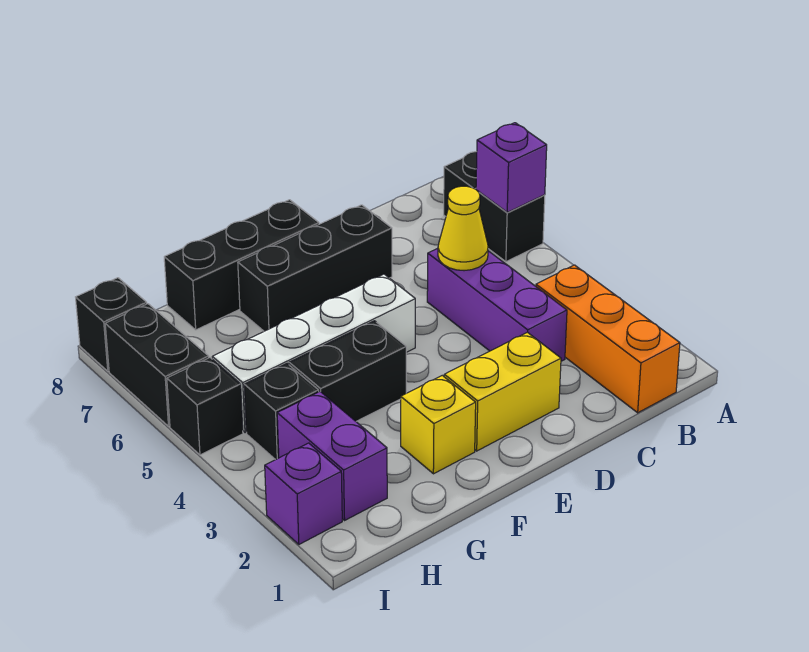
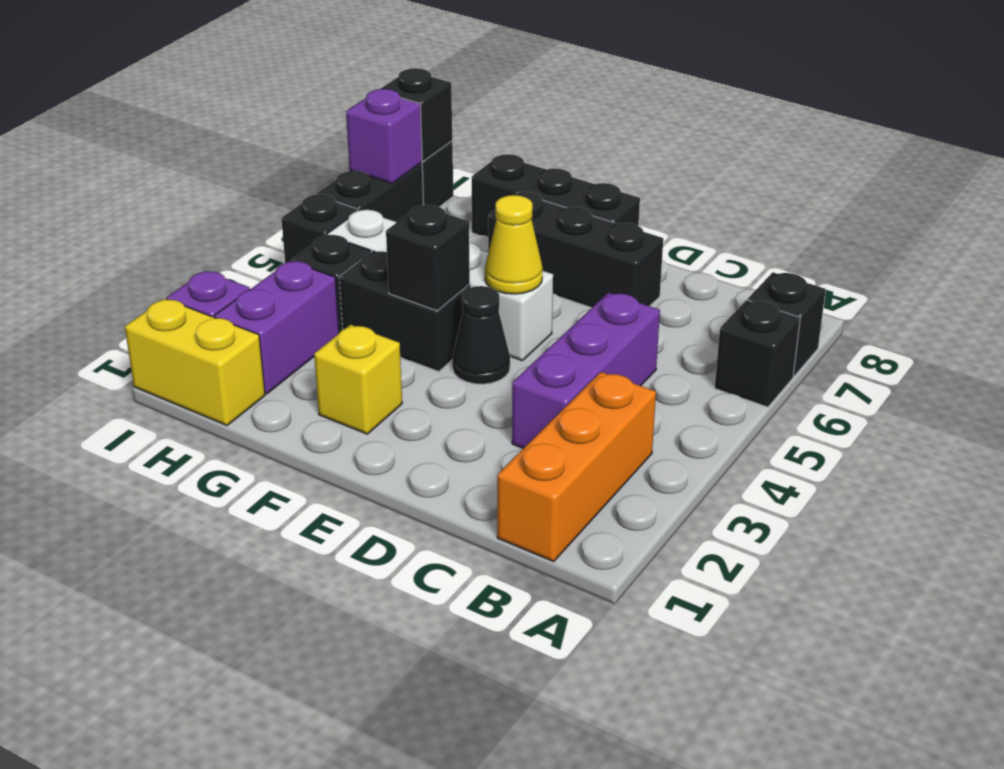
purple 1x1 brick [476,123,547,212] -> purple 1x1 brick moved to [346,89,422,183]
yellow 1x1 cone [438,186,488,271] -> yellow 1x1 cone moved to [485,195,543,294]
yellow 1x2 brick [444,332,561,451] -> yellow 1x2 brick moved to [125,299,265,425]
none -> black 1x1 cone [452,286,510,384]
none -> black 1x1 brick [386,205,470,311]
none -> black 1x1 brick [381,68,452,161]

